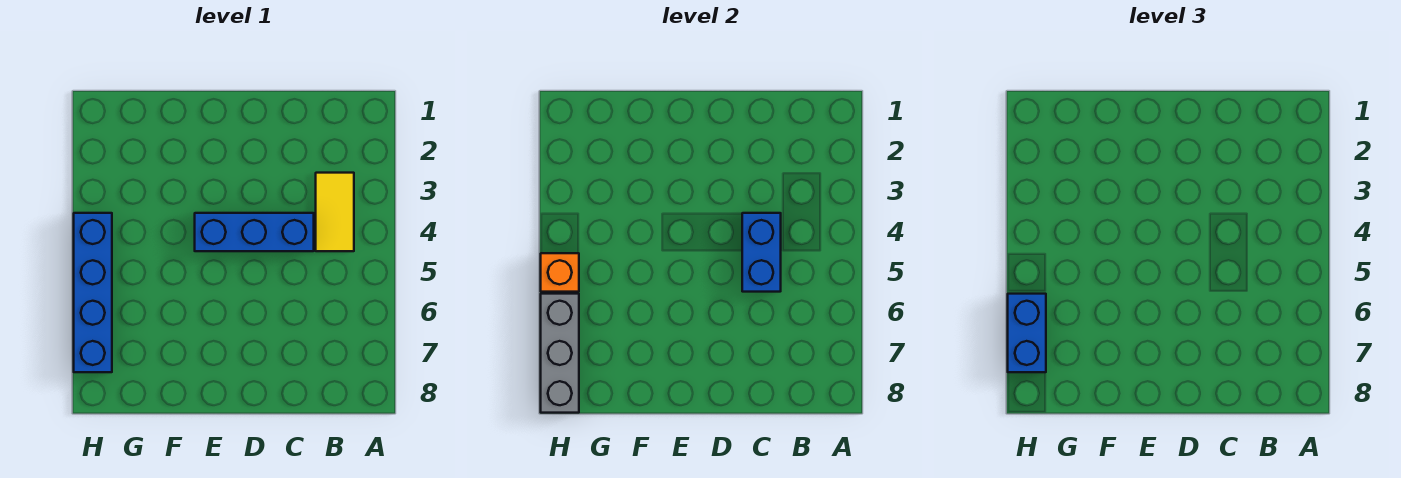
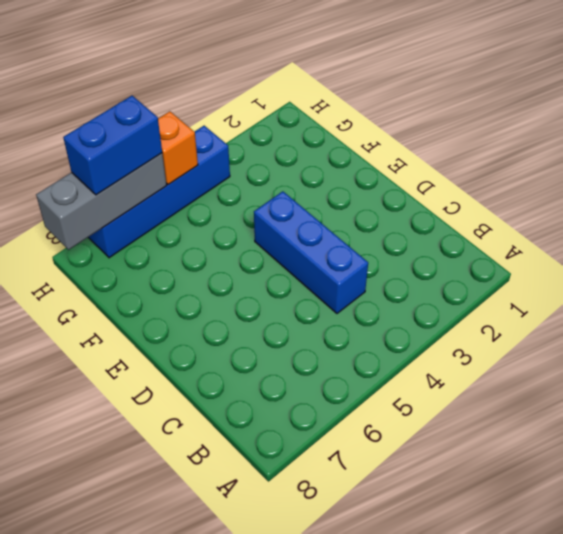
yellow 1x2 tile [316,173,354,251] -> none
blue 1x2 brick [742,213,781,292] -> none

